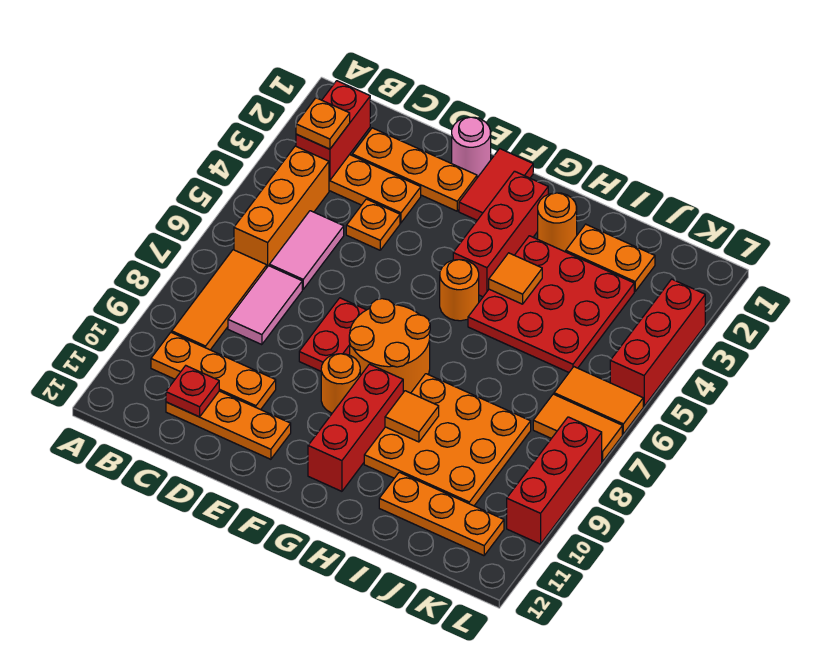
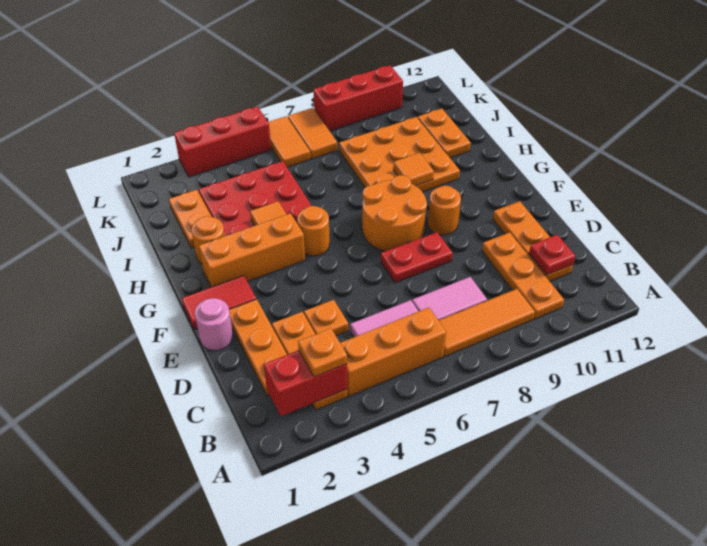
red 1x3 brick [453,171,548,297] -> orange 1x3 brick [199,213,305,287]
red 1x3 brick [308,364,403,491] -> none
orange 1x3 plate [379,472,504,556] -> orange 1x2 plate [418,108,471,158]

